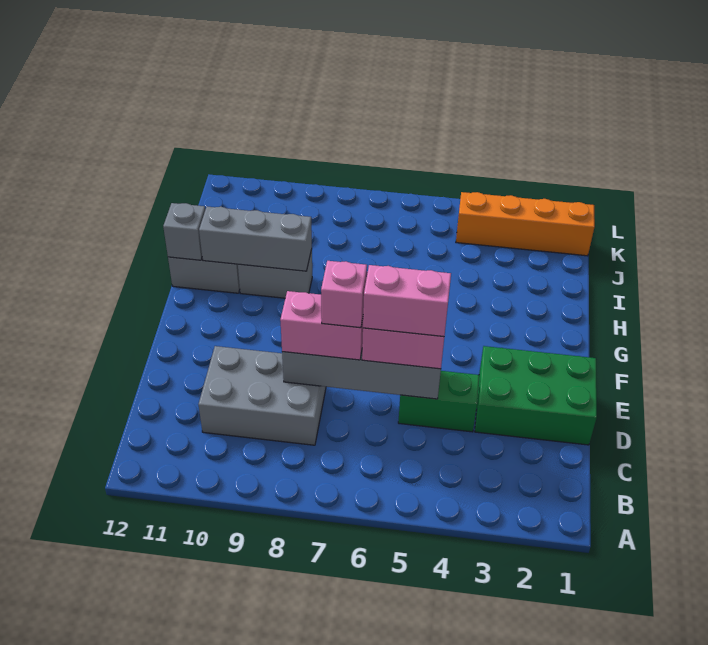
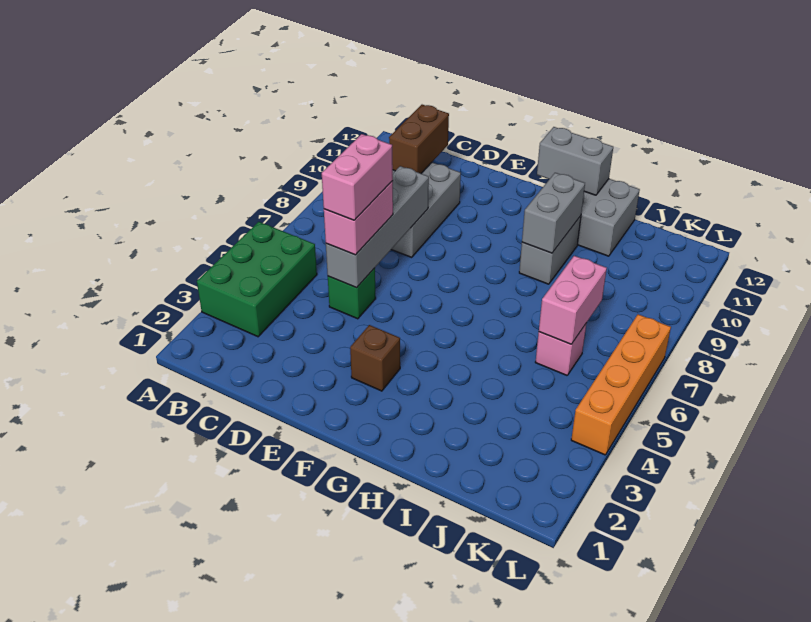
none -> brown 1x2 brick [389,105,449,173]
green 2x3 brick [475,346,597,445] -> green 2x3 brick moved to [197,222,317,337]
green 1x2 brick [398,371,479,432] -> green 1x1 brick [328,268,376,319]
pink 1x2 brick [280,291,363,360] -> pink 1x2 brick moved to [539,256,607,344]
pink 1x1 brick [321,261,367,328] -> pink 1x1 brick moved to [535,324,586,375]
none -> brown 1x1 brick [350,325,400,391]
grey 1x3 brick [199,207,312,271] -> grey 1x2 brick [522,173,585,253]
grey 1x1 brick [163,203,205,260] -> grey 1x2 brick [537,127,613,195]
orange 1x4 brick [456,192,595,256] -> orange 1x4 brick moved to [571,314,671,455]

